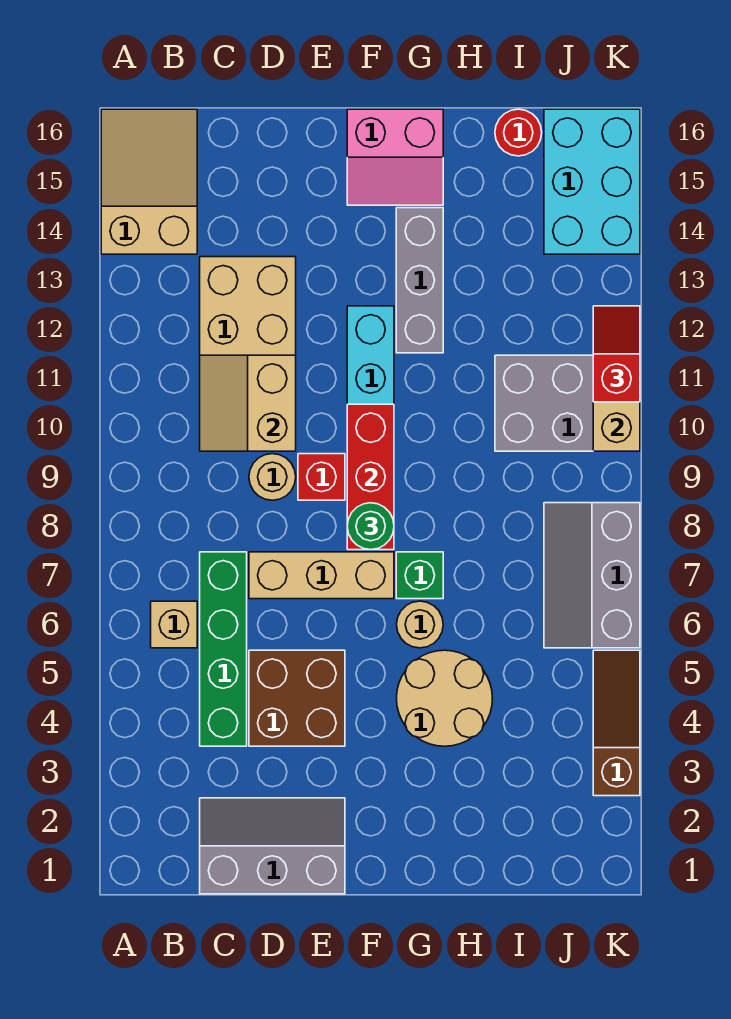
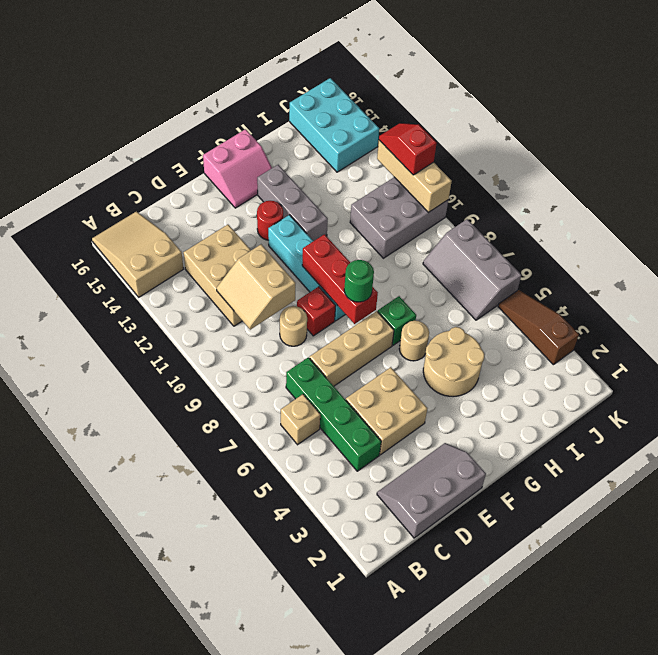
brown 2x2 brick [249,650,345,746] -> tan 2x2 brick [346,367,427,455]
red 1x1 round brick [495,109,542,156] -> red 1x1 round brick moved to [257,201,283,240]

